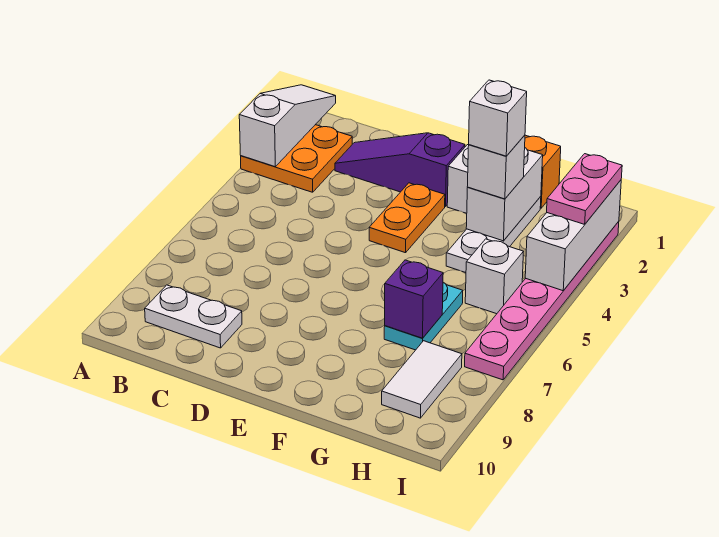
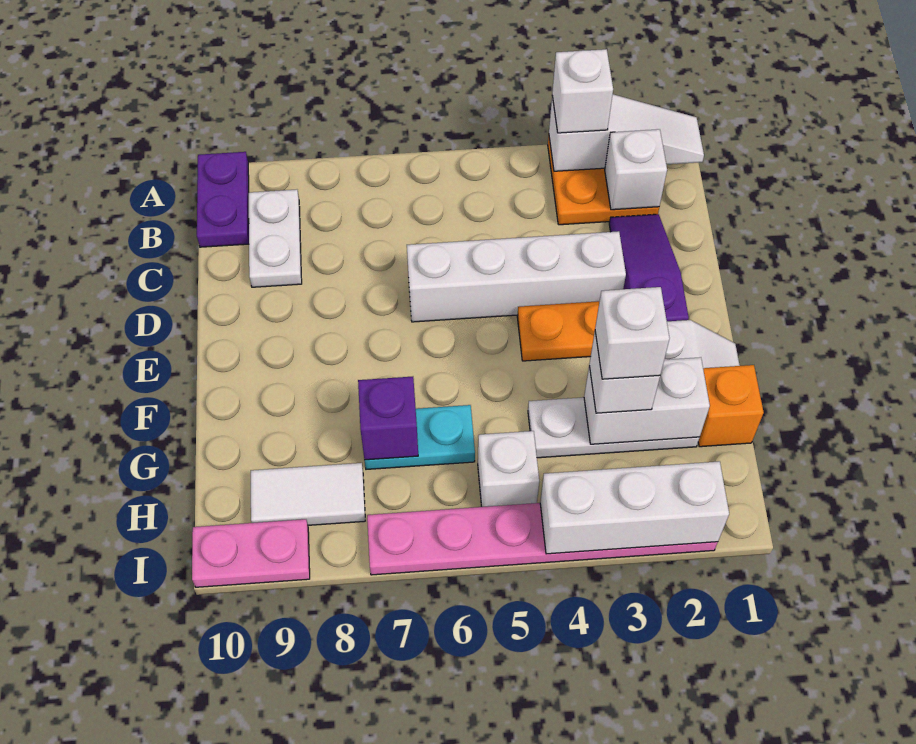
none -> white 1x1 brick [552,49,613,133]
none -> purple 1x2 plate [197,152,249,247]
none -> white 1x1 brick [605,129,667,210]
none -> white 1x4 brick [407,231,626,322]
pink 1x2 plate [547,154,622,224] -> pink 1x2 plate moved to [192,519,310,587]

